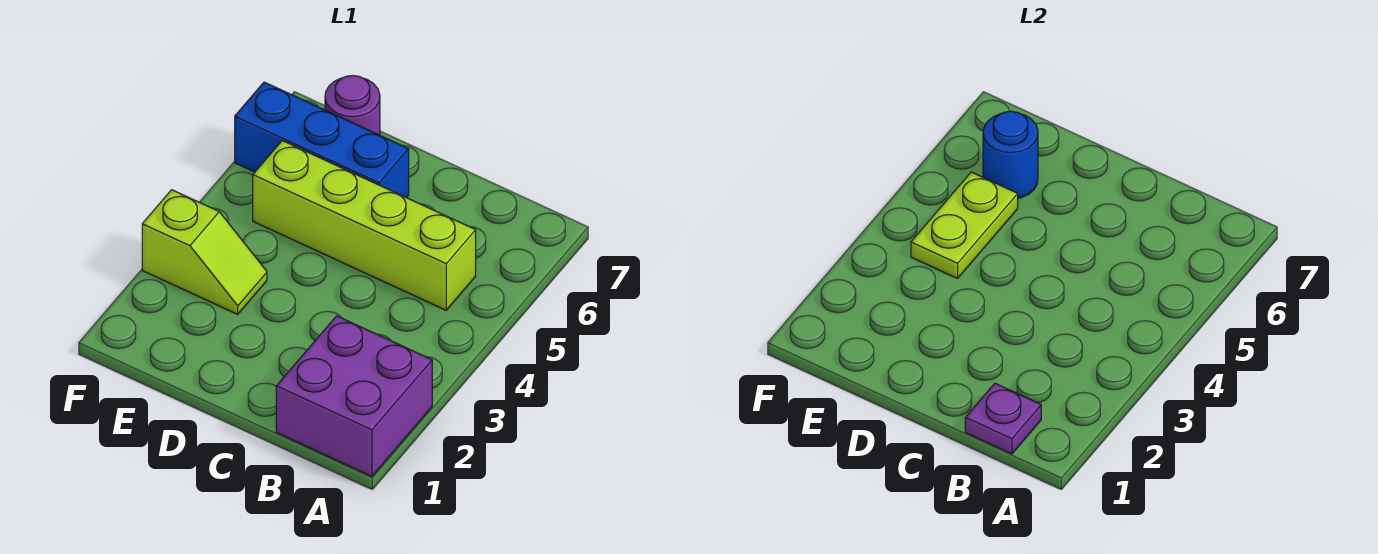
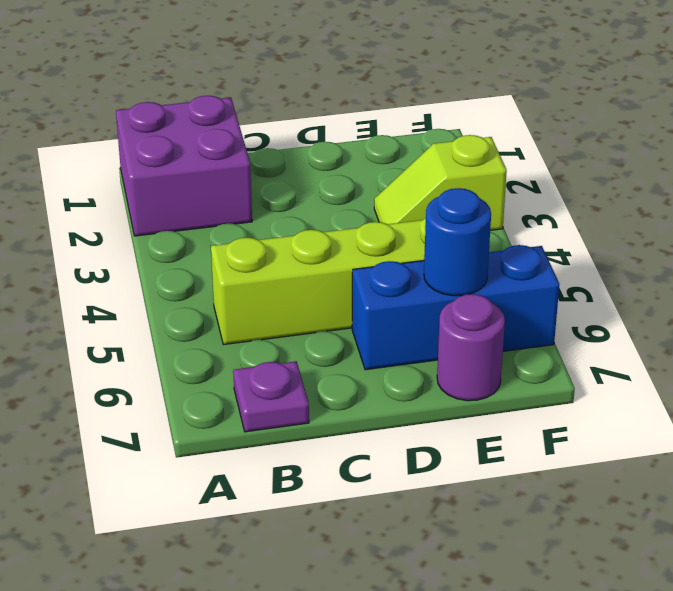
purple 1x1 plate [965,383,1041,454] -> purple 1x1 plate moved to [233,361,309,432]
lime 1x2 plate [911,172,1018,279] -> none

